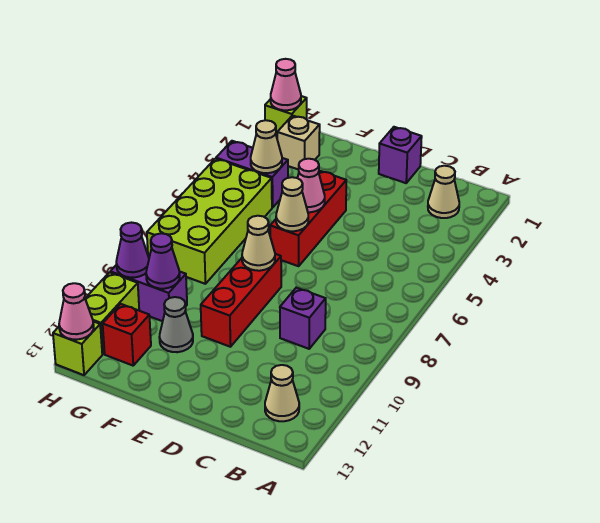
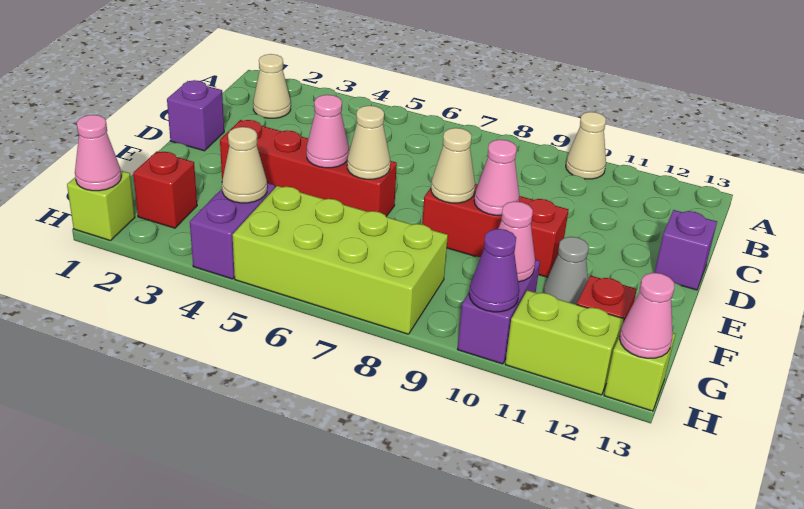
tan 1x1 cone [265,365,299,421] -> tan 1x1 cone moved to [566,112,606,179]
purple 1x1 brick [280,288,326,349] -> purple 1x1 brick moved to [655,210,717,290]
red 1x3 brick [270,171,346,266] -> red 1x4 brick [220,120,397,216]
none -> pink 1x1 cone [474,140,519,215]
tan 1x1 brick [277,116,320,170] -> red 1x1 brick [133,151,197,228]
purple 1x1 cone [146,233,180,289] -> pink 1x1 cone [498,201,535,282]

